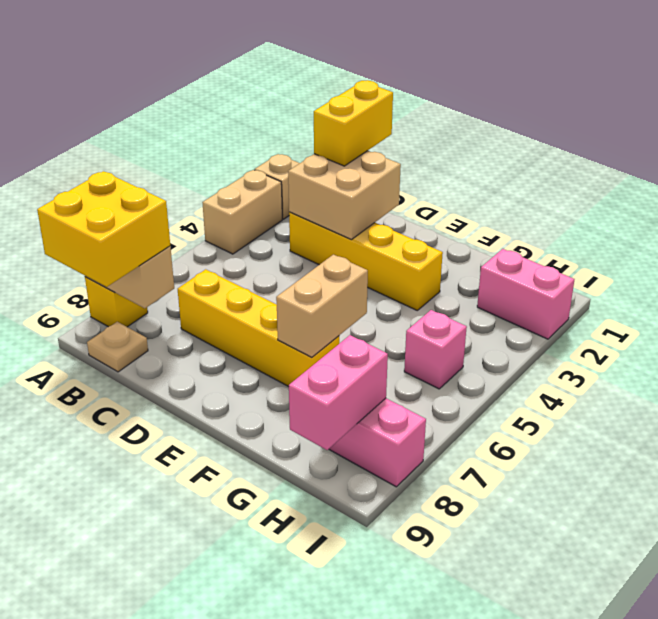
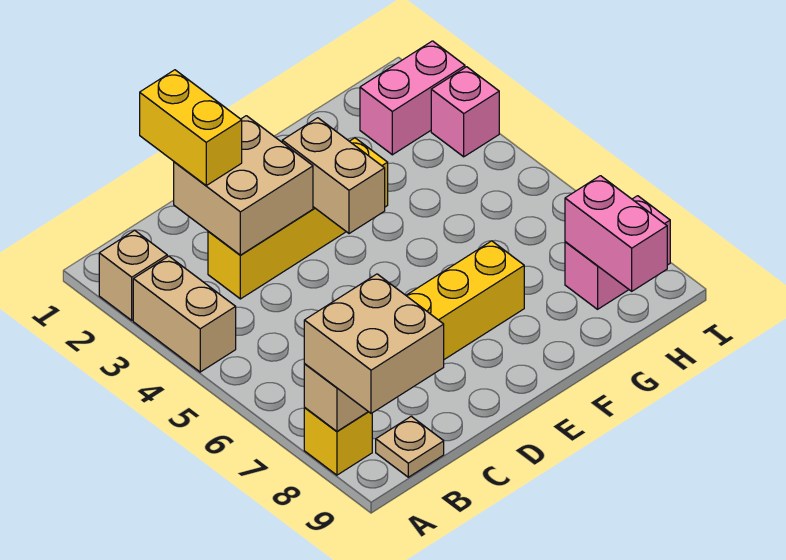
yellow 2x2 brick [37,171,170,287] -> tan 2x2 brick [304,274,444,413]
tan 1x2 brick [276,255,368,358] -> tan 1x2 brick moved to [282,118,385,234]
pink 1x1 brick [404,310,467,389] -> pink 1x1 brick moved to [431,67,499,157]

